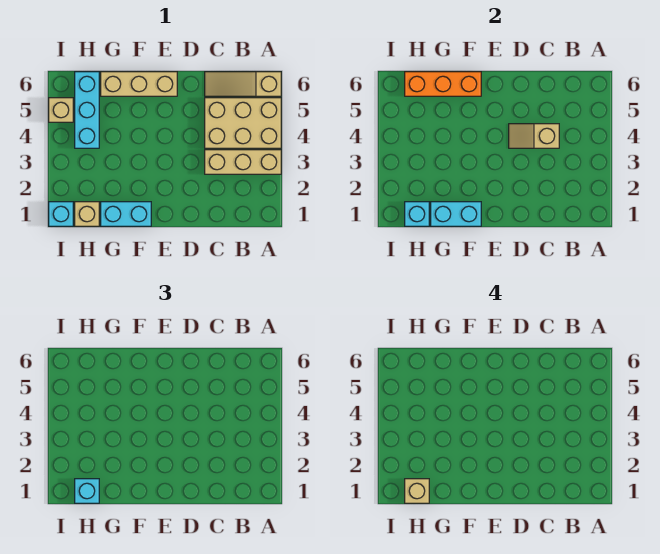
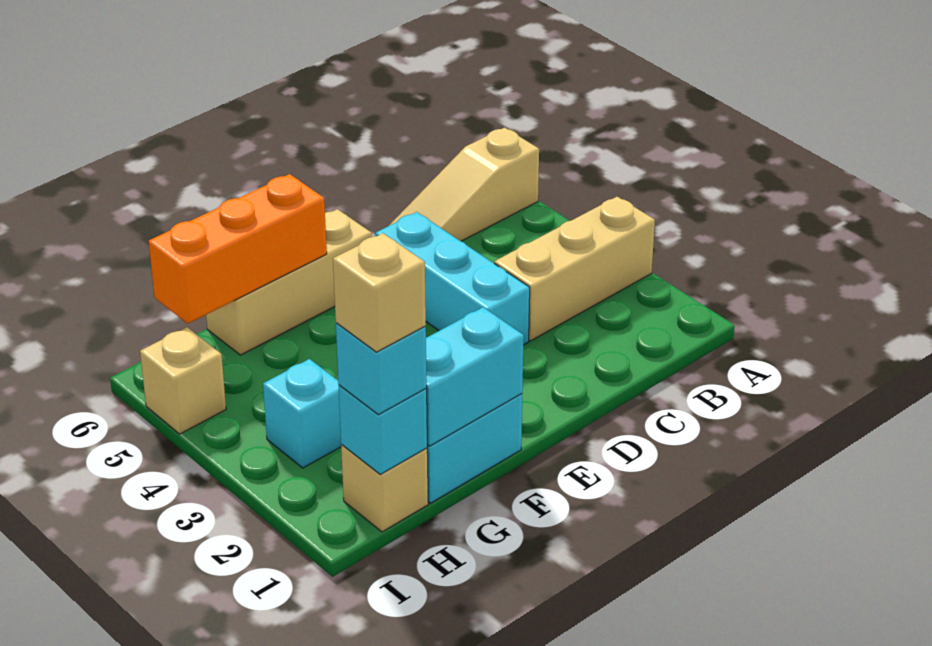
tan 2x3 brick [205,98,281,148] -> none
tan 1x2 slope [509,124,559,148] -> none
cyan 1x3 brick [75,72,99,148] -> cyan 1x3 brick moved to [375,212,530,345]
cyan 1x1 brick [49,202,73,226] -> cyan 1x1 brick moved to [263,359,341,468]

